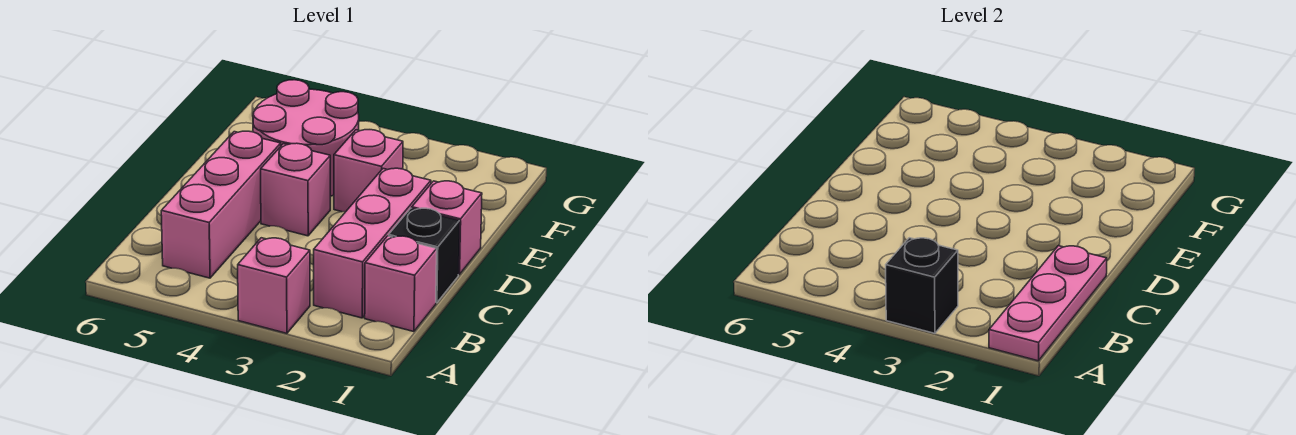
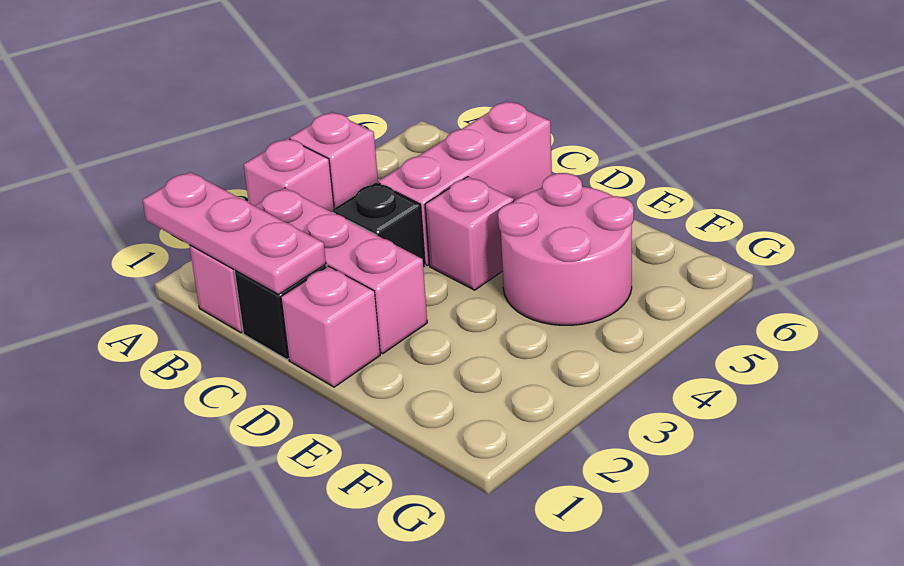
black 1x1 brick [886,238,958,333] -> black 1x1 brick moved to [332,182,425,268]
pink 1x3 brick [161,131,281,278] -> pink 1x3 brick turned to [378,102,552,266]
pink 1x1 brick [334,130,403,212] -> pink 1x1 brick moved to [290,112,378,208]

